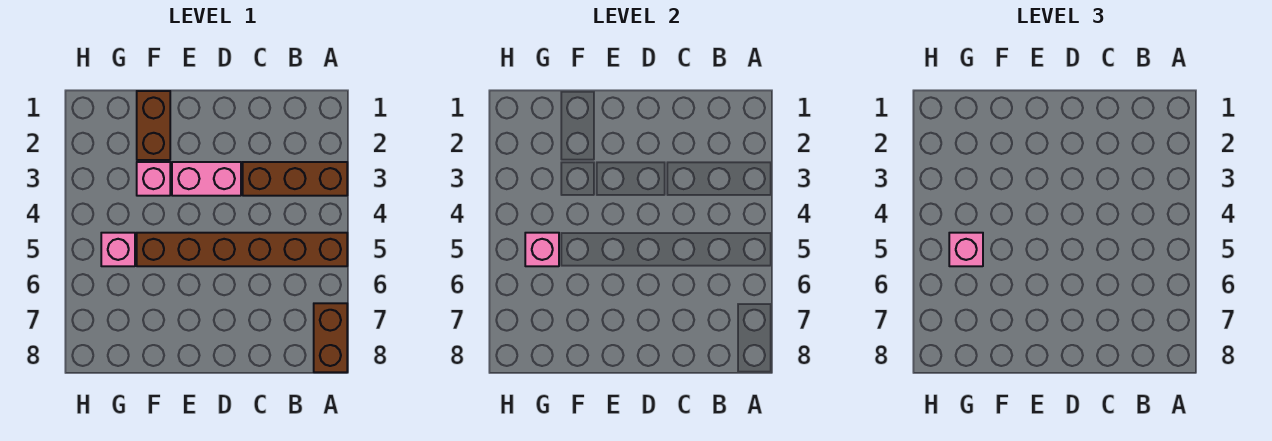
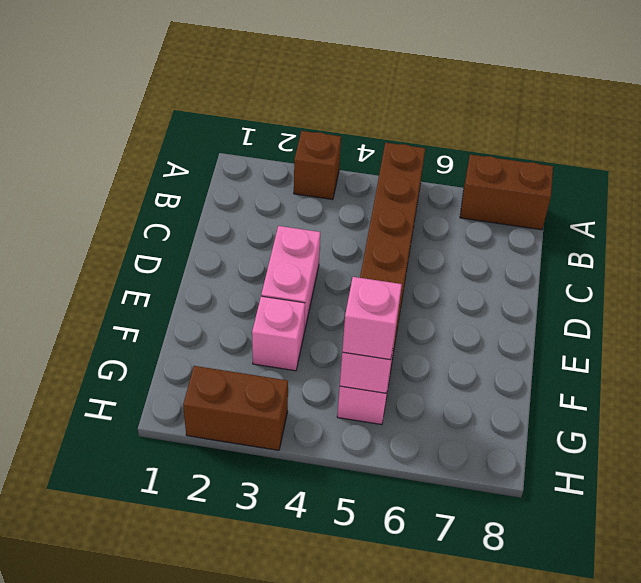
brown 1x3 brick [243,162,347,196] -> brown 1x1 brick [294,131,341,200]
brown 1x2 brick [137,91,170,160] -> brown 1x2 brick moved to [183,366,288,450]

